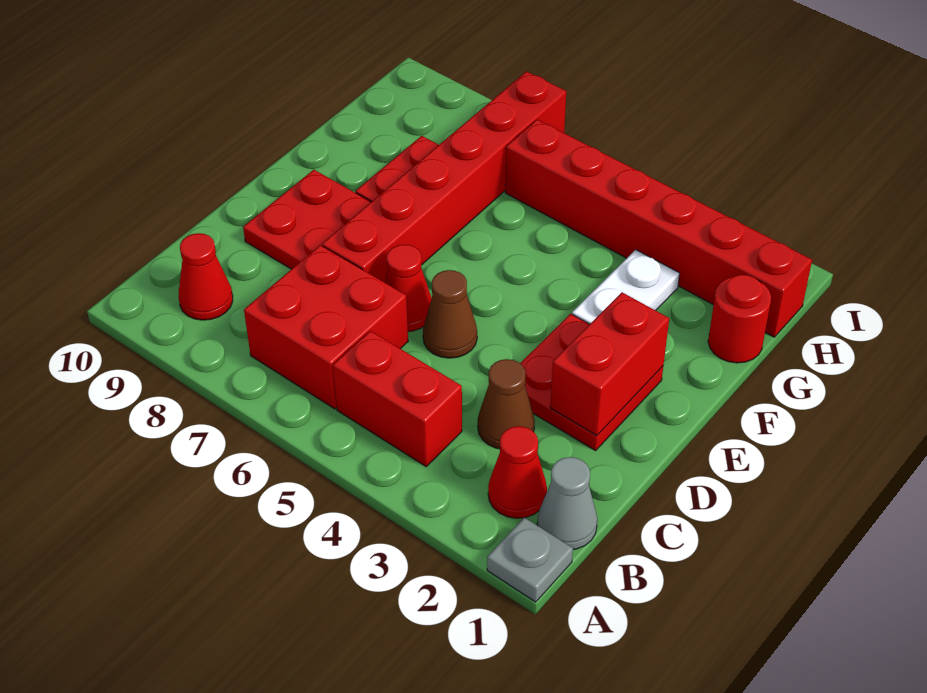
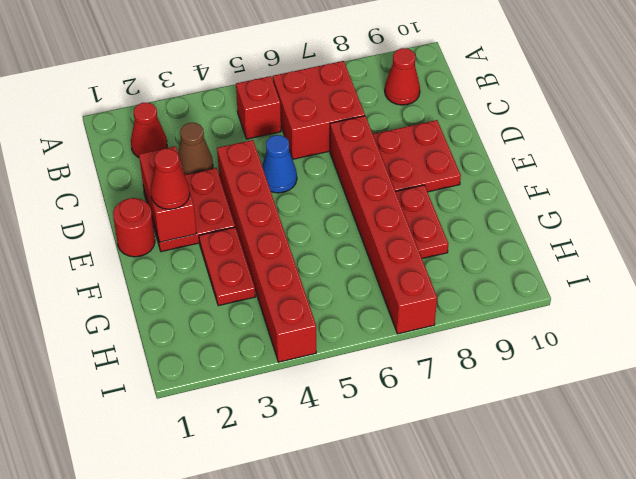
grey 1x1 plate [487,517,573,602] -> none
grey 1x1 cone [537,457,597,549] -> none
red 1x2 brick [333,331,462,467] -> red 1x1 brick [236,76,281,139]
brown 1x1 cone [423,270,477,358] -> blue 1x1 cone [262,135,297,193]
red 1x1 cone [385,245,432,331] -> red 1x1 cone moved to [151,149,190,209]
white 1x2 plate [572,250,680,324] -> red 1x2 plate [199,227,256,306]
red 1x1 round brick [708,275,771,363] -> red 1x1 round brick moved to [113,198,155,257]
red 1x6 brick [505,120,812,337] -> red 1x6 brick turned to [217,140,316,362]

